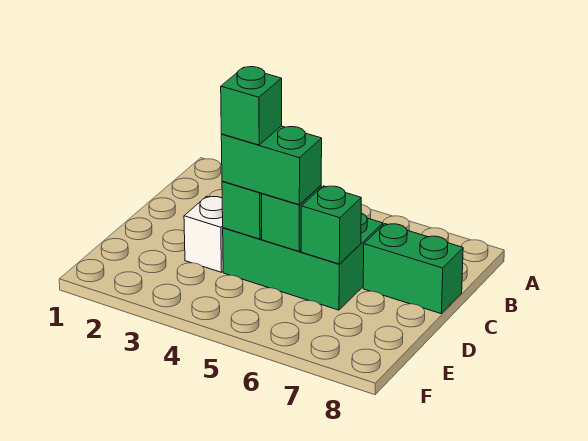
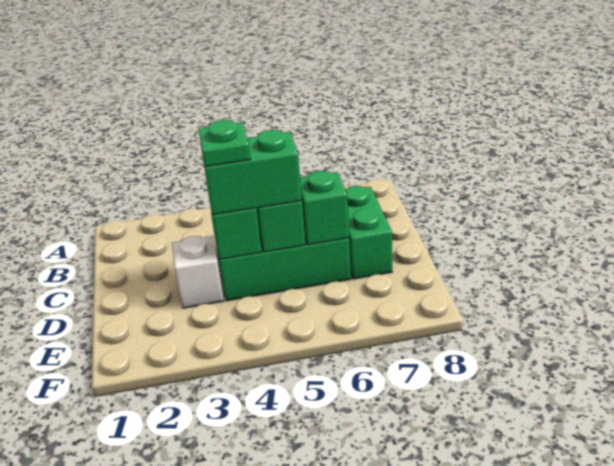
green 1x2 brick [363,224,463,314] -> green 1x2 brick turned to [346,186,392,279]
green 1x1 brick [221,67,282,145] -> green 1x1 plate [198,120,250,167]

